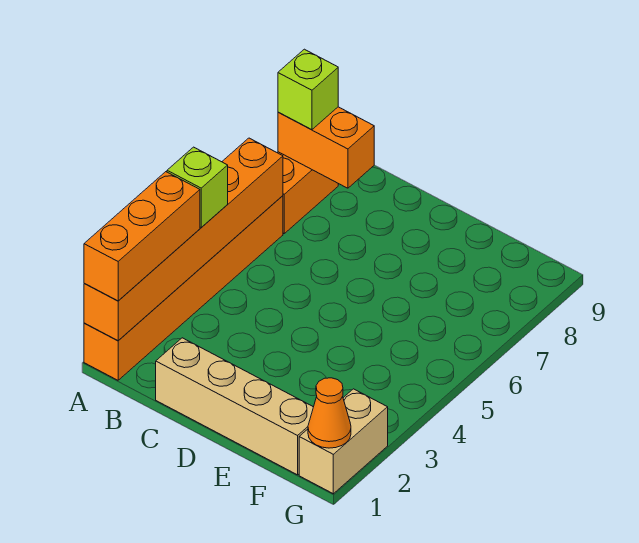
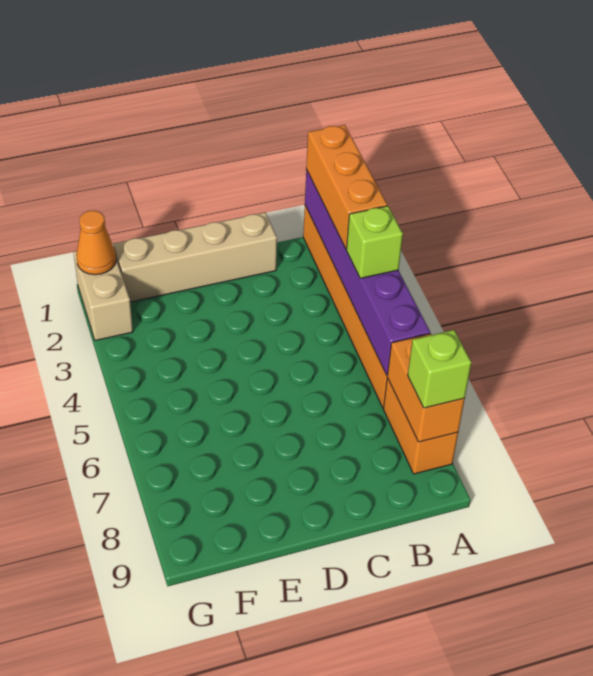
orange 1x6 brick [84,138,283,341] -> purple 1x6 brick [305,170,430,375]
orange 1x2 brick [278,107,374,188] -> orange 1x2 brick turned to [387,334,465,442]

